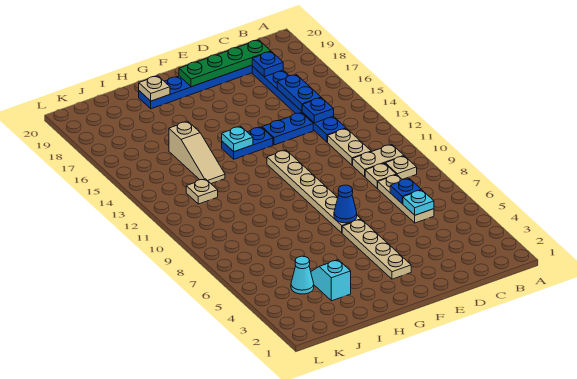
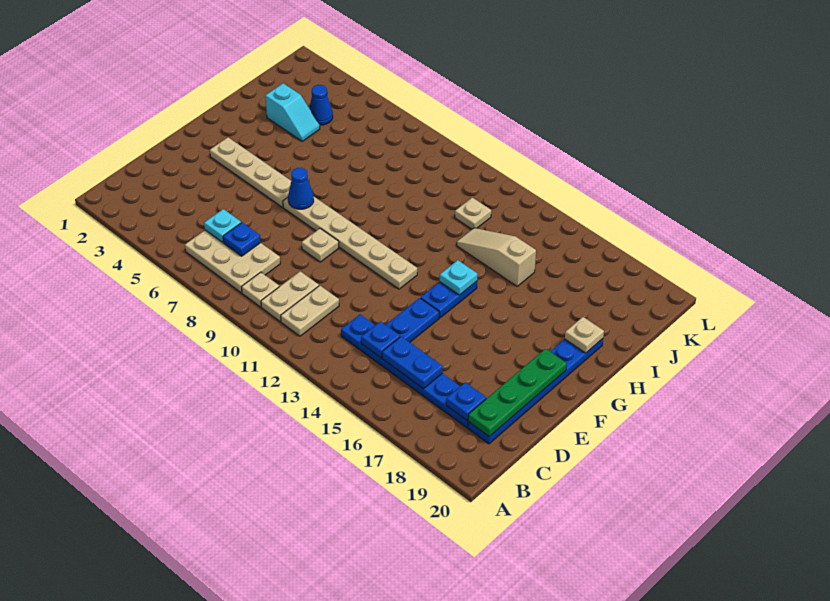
tan 1x3 plate [378,175,434,223] -> tan 2x3 plate [185,230,280,293]
tan 1x1 plate [365,163,396,188] -> tan 1x1 plate moved to [302,228,339,262]
tan 1x2 plate [328,129,371,165] -> tan 1x2 plate turned to [281,286,339,336]
cyan 1x1 cone [291,256,314,294] -> blue 1x1 cone [309,85,333,125]

